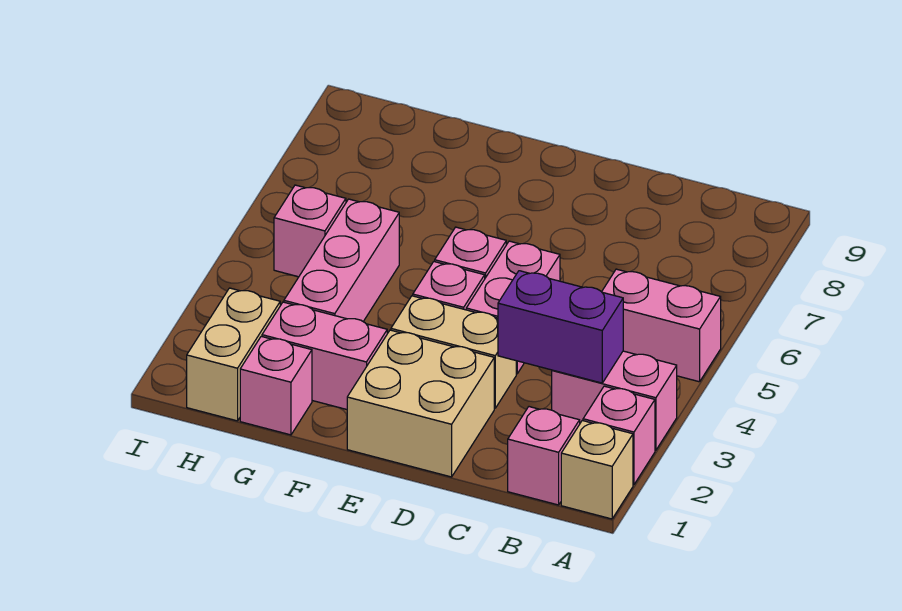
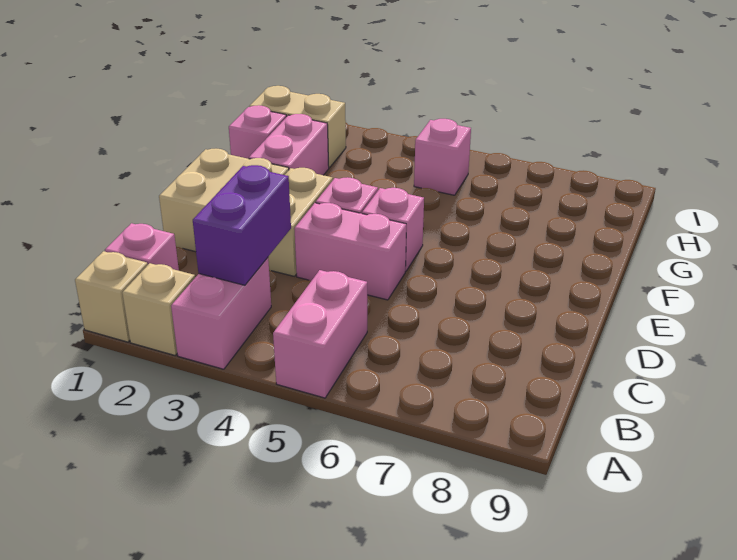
pink 1x1 brick [583,386,655,485] -> tan 1x1 brick [122,263,195,355]
pink 1x3 brick [284,199,399,321] -> none

